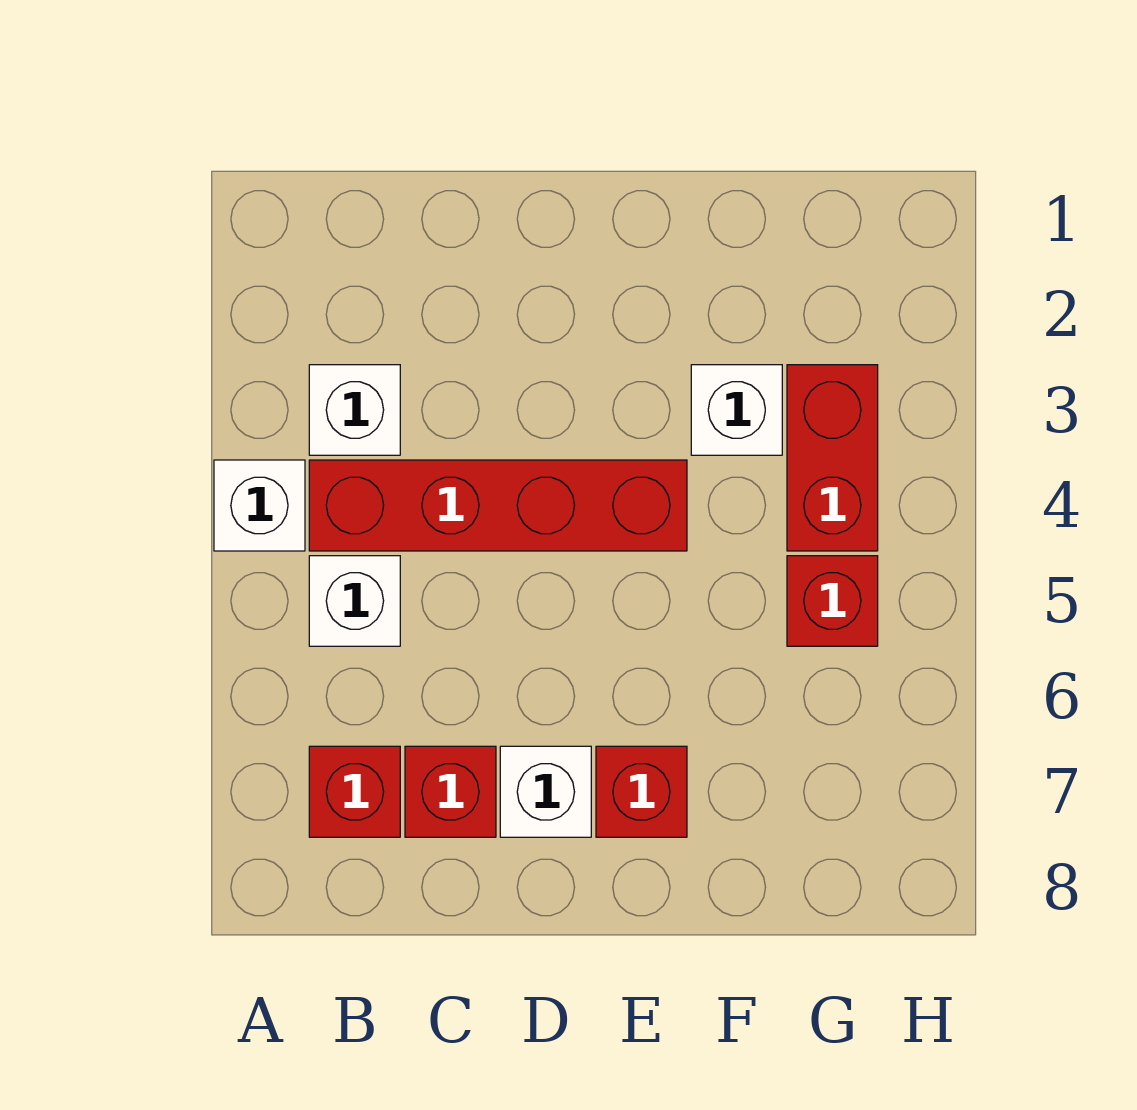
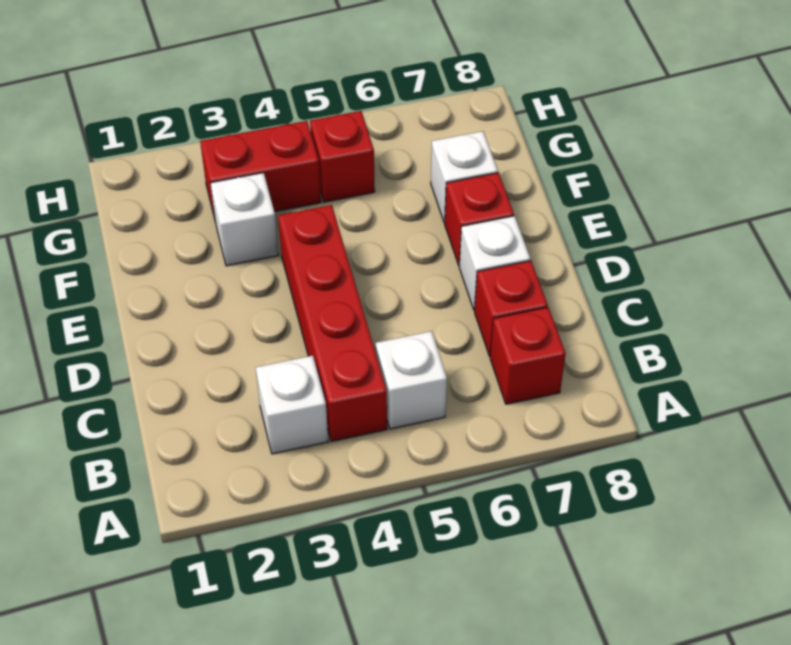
white 1x1 brick [214,460,305,551] -> white 1x1 brick moved to [431,131,498,223]

